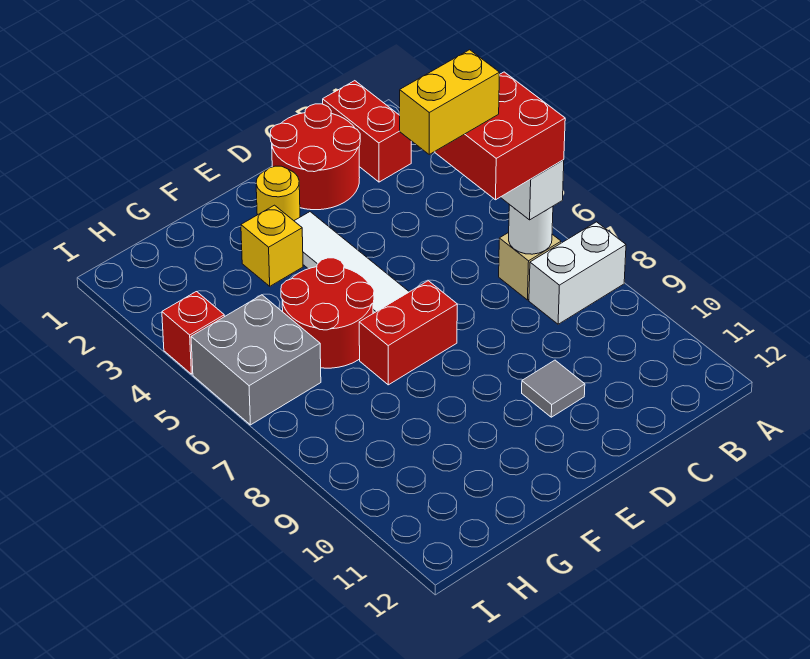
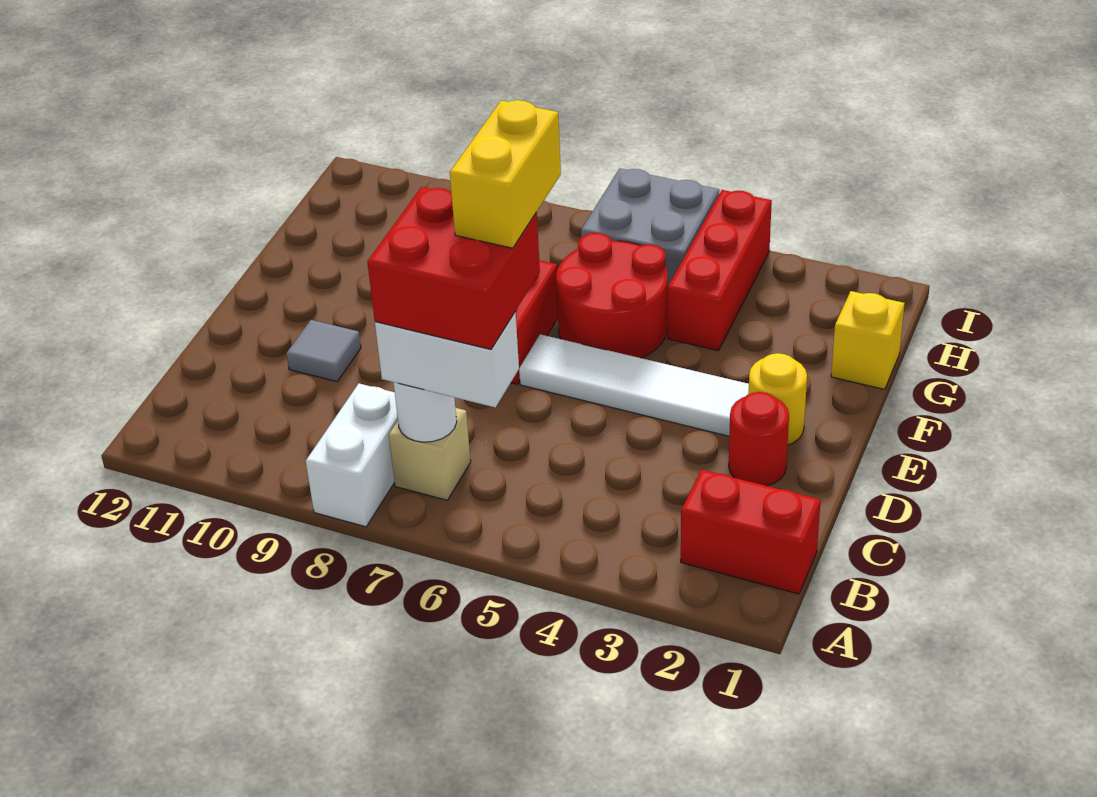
red 2x2 round brick [270,104,360,210] -> red 1x1 round brick [729,392,789,486]
yellow 1x1 brick [241,205,303,286] -> yellow 1x1 brick moved to [831,291,904,389]
red 1x1 brick [162,292,225,374] -> red 1x3 brick [668,190,772,351]

